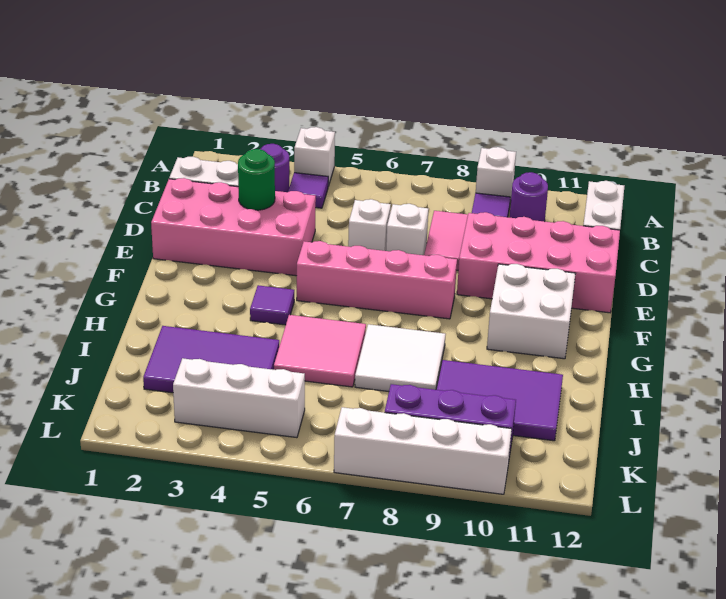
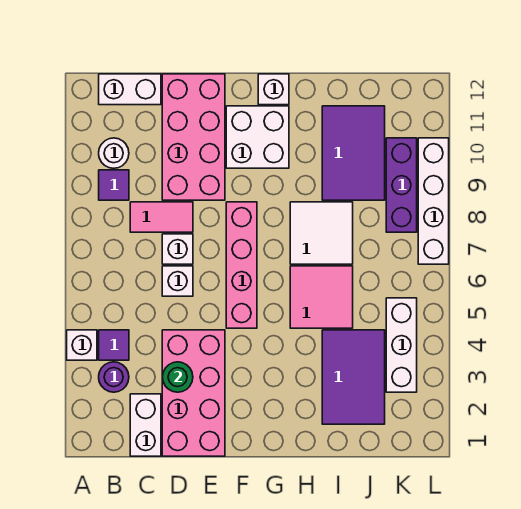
white 1x1 brick [476,147,516,203] -> white 1x1 brick moved to [258,74,289,105]
purple 1x1 round brick [510,172,548,221] -> white 1x1 round brick [99,138,129,168]
purple 1x1 tile [250,285,294,325] -> none

